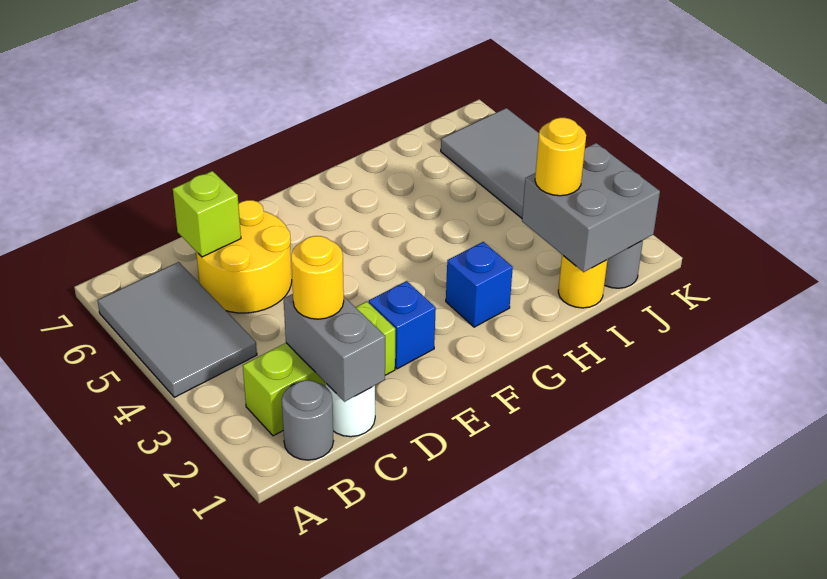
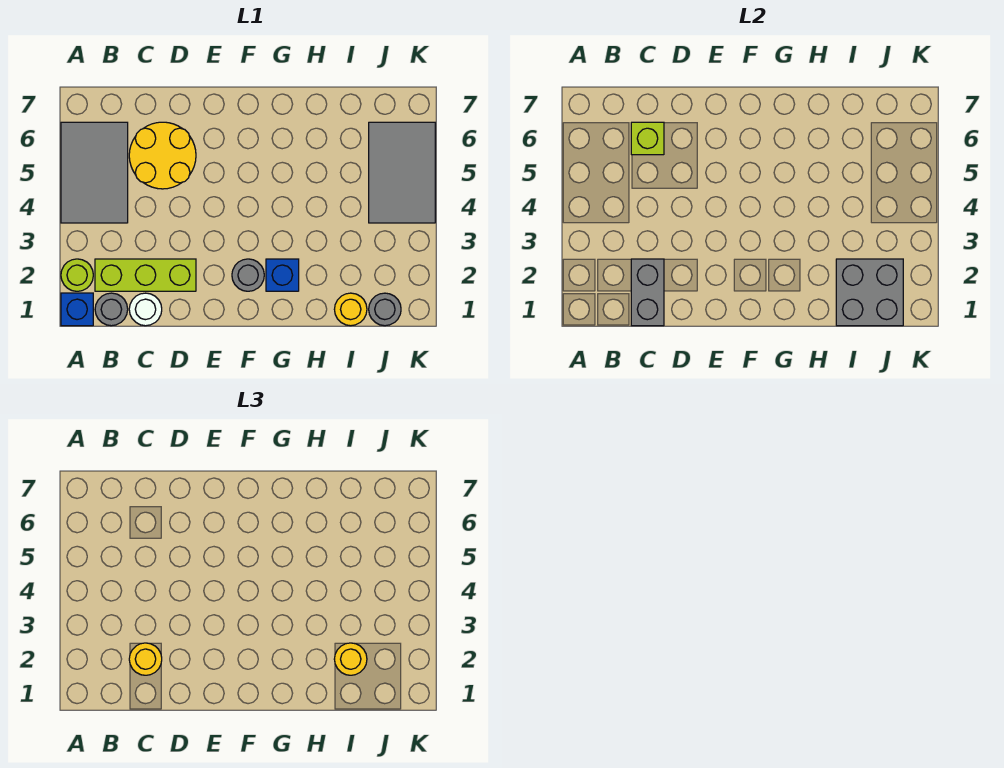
none -> lime 1x1 round brick [61,259,93,291]
blue 1x1 brick [369,281,436,369] -> blue 1x1 brick moved to [61,293,93,326]
none -> grey 1x1 round brick [232,259,264,291]

